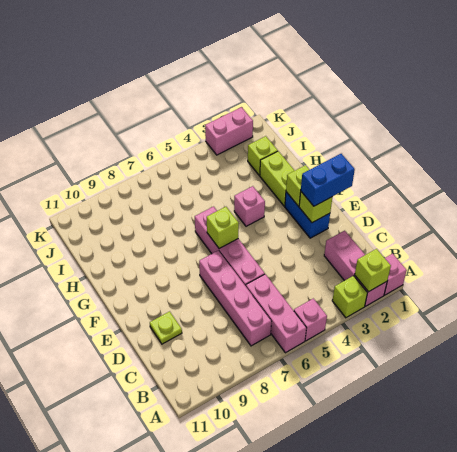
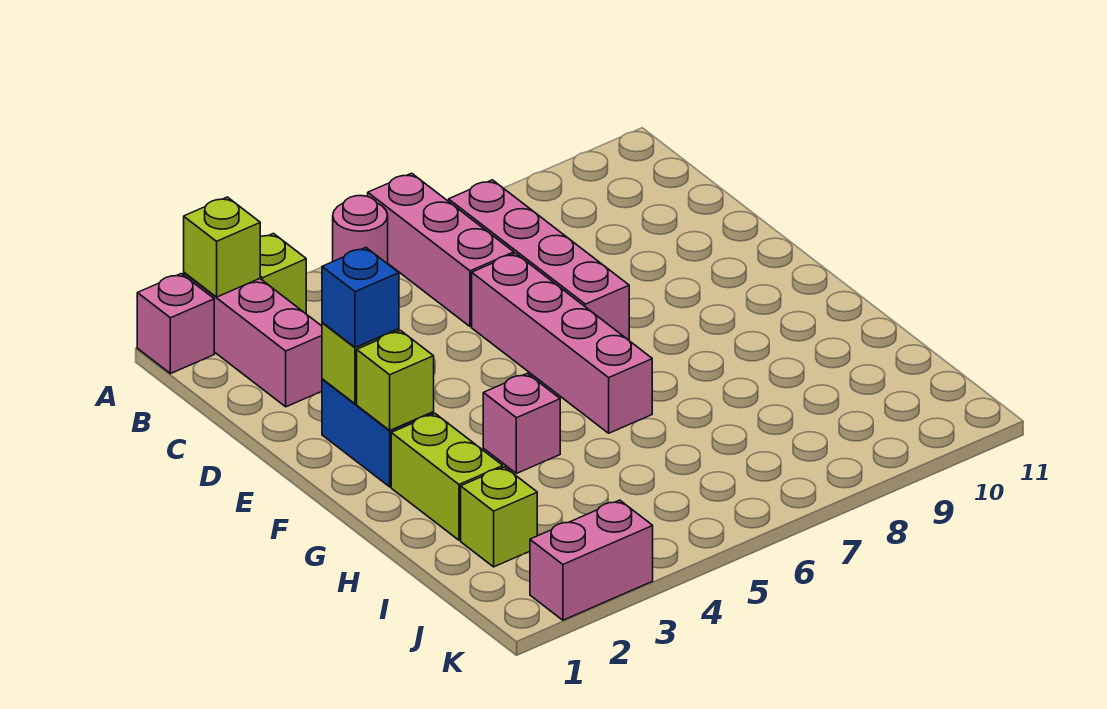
pink 1x1 brick [294,298,327,341] -> pink 1x1 round brick [333,196,388,264]
lime 1x1 plate [150,311,182,344] -> none
blue 1x2 brick [301,154,355,206] -> blue 1x1 brick [322,248,399,347]
lime 1x1 brick [207,207,239,249] -> none

